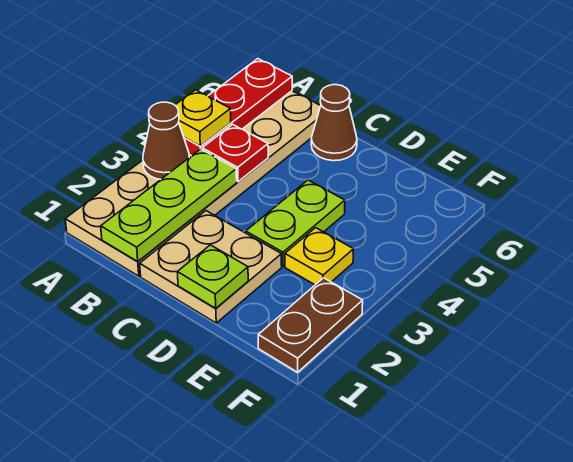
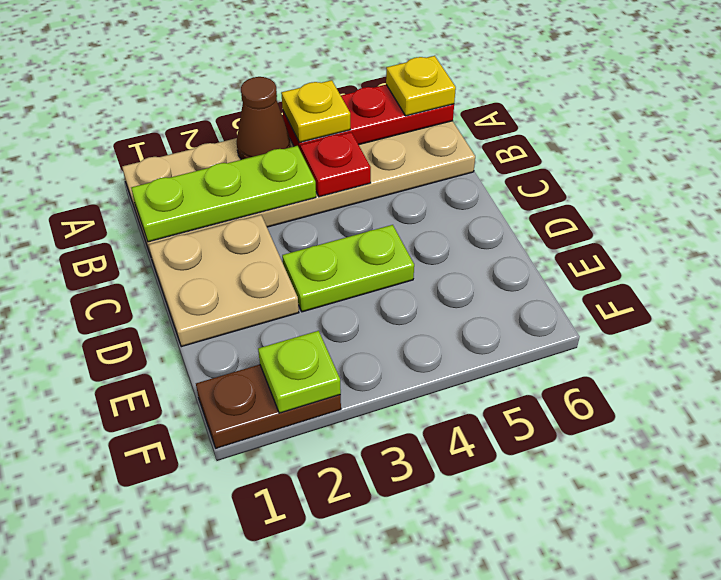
brown 1x1 cone [311,85,357,161] -> none
lime 1x1 plate [177,245,248,308] -> lime 1x1 plate moved to [258,331,341,413]
yellow 1x1 plate [285,228,354,285] -> yellow 1x1 plate moved to [386,56,456,116]

